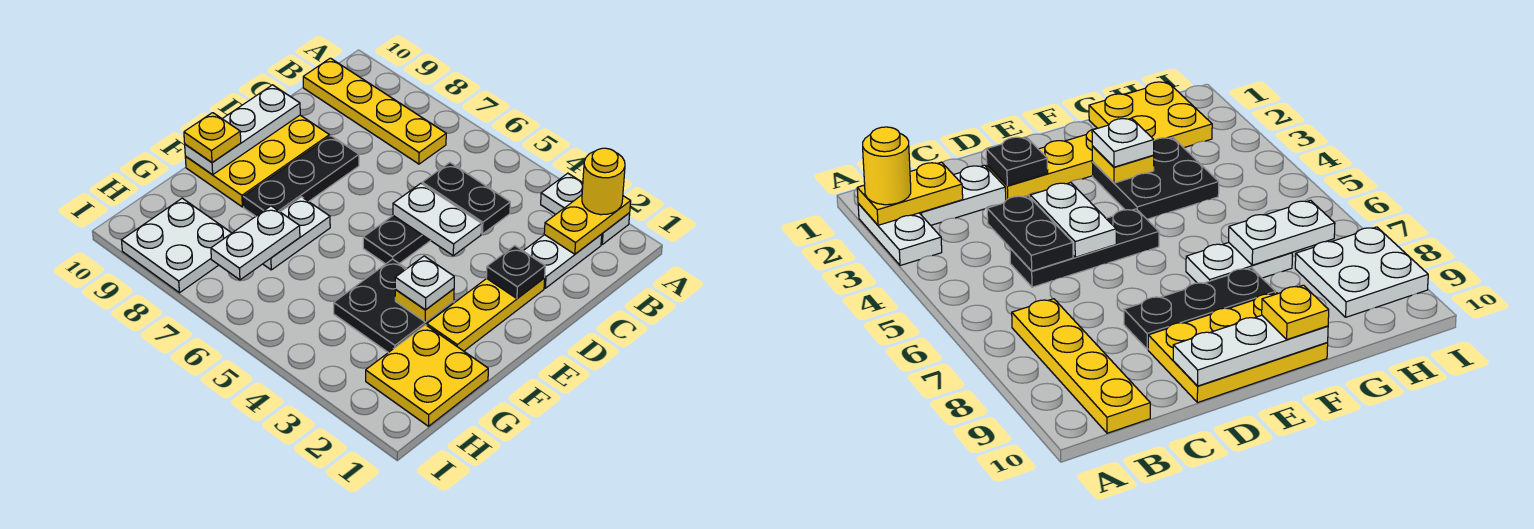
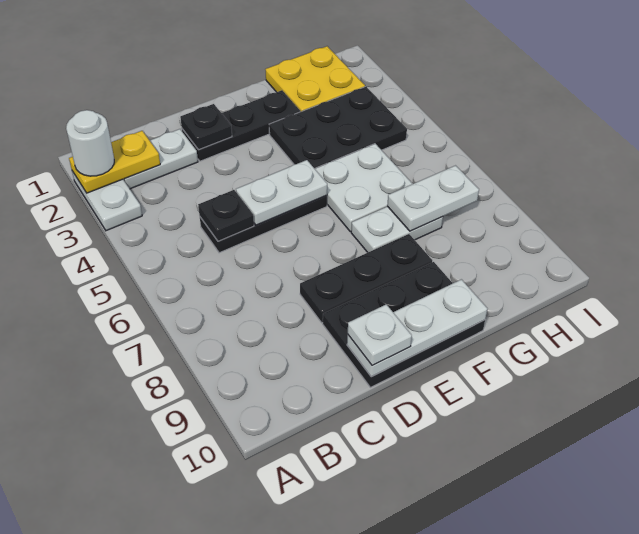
yellow 1x1 round brick [582,148,625,215] -> white 1x1 round brick [66,110,114,176]
yellow 1x4 plate [303,58,446,164] -> none
black 1x2 plate [422,163,510,234] -> black 1x1 plate [198,190,254,241]
yellow 1x3 plate [427,278,545,351] -> black 1x3 plate [182,90,300,161]
white 1x2 plate [393,183,481,256] -> white 1x2 plate turned to [236,160,327,225]
yellow 2x3 plate [185,115,330,207] -> black 2x3 plate [323,262,485,387]
black 2x2 plate [334,259,454,353] -> black 2x3 plate [269,87,407,169]
yellow 1x1 plate [395,289,454,322] -> none
white 1x1 plate [395,256,454,310] -> white 1x1 plate moved to [348,304,412,366]
yellow 1x1 plate [184,113,241,163] -> none
white 2x2 plate [122,198,231,293] -> white 2x2 plate moved to [315,144,412,232]

